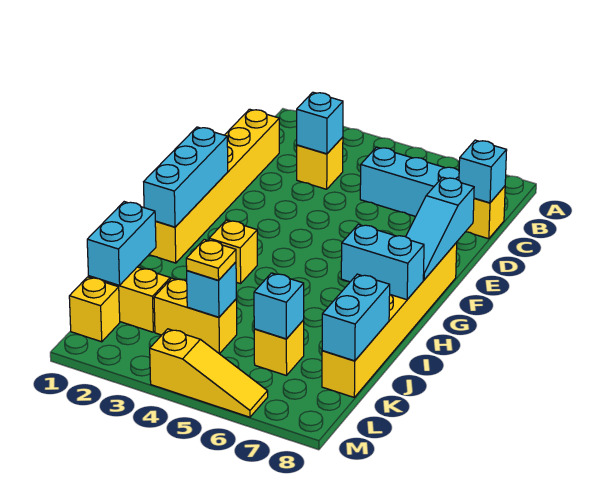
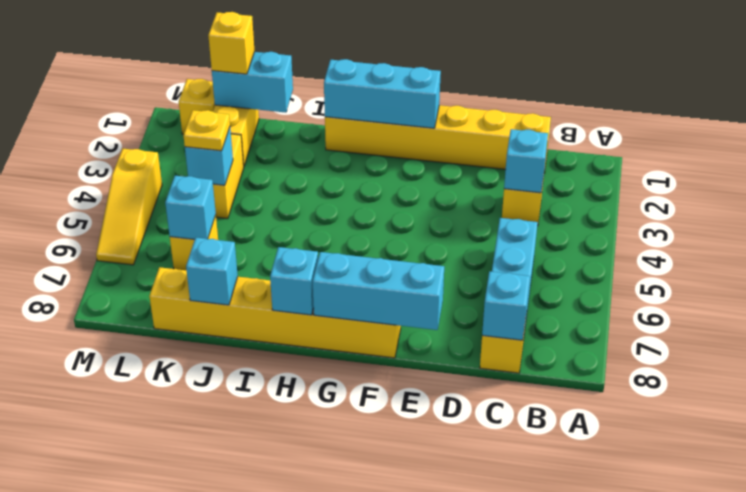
cyan 1x3 slope [406,177,474,280] -> cyan 1x3 brick [313,252,444,330]
yellow 1x1 brick [209,220,257,284] -> yellow 1x1 brick moved to [208,12,255,74]
cyan 1x2 brick [341,224,424,300] -> cyan 1x1 brick [270,247,318,315]
cyan 1x2 brick [322,274,390,361] -> cyan 1x1 brick [186,238,238,305]

